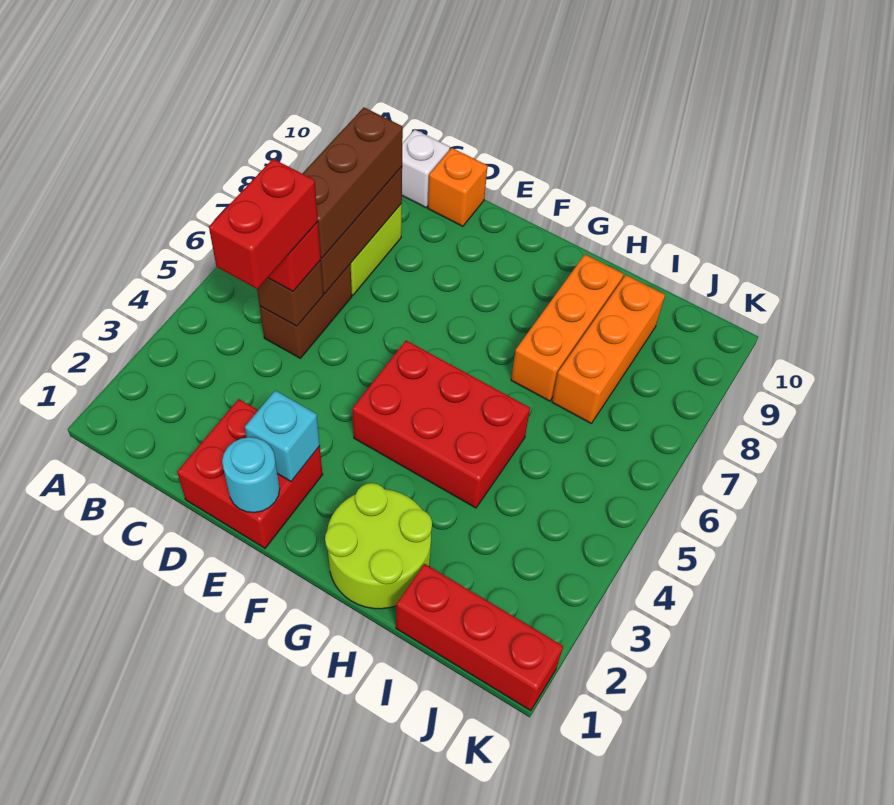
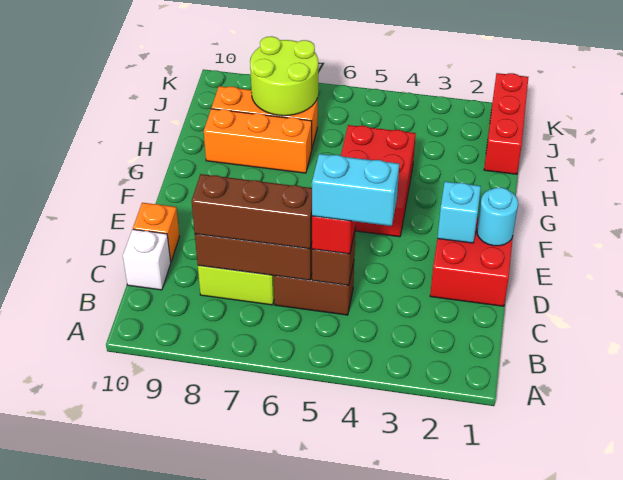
red 1x2 brick [209,159,318,289] -> cyan 1x2 brick [312,154,399,226]
lime 2x2 round brick [325,483,432,609] -> lime 2x2 round brick moved to [250,36,318,116]

